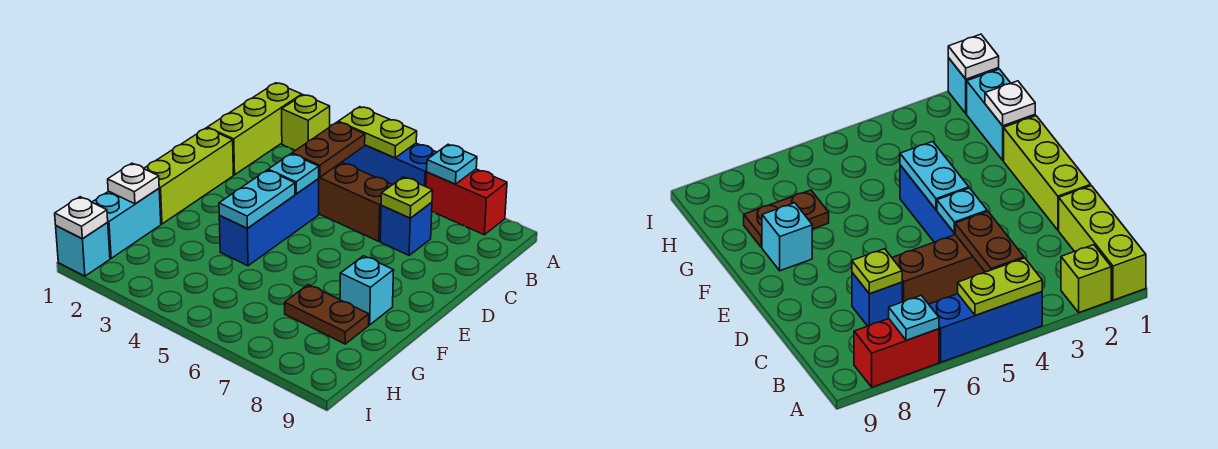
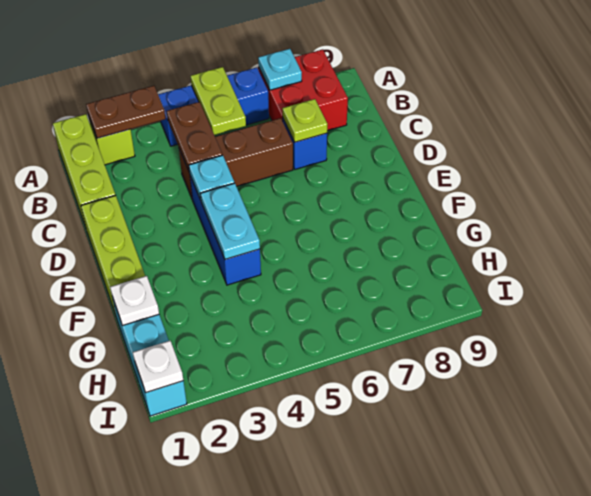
lime 1x2 plate [338,107,417,158] -> lime 1x2 plate turned to [191,67,246,135]
red 1x2 brick [426,169,507,235] -> red 2x2 brick [259,49,348,131]
cyan 1x1 brick [340,256,394,325] -> none
brown 1x2 plate [285,285,369,344] -> brown 1x2 plate moved to [86,86,165,138]

